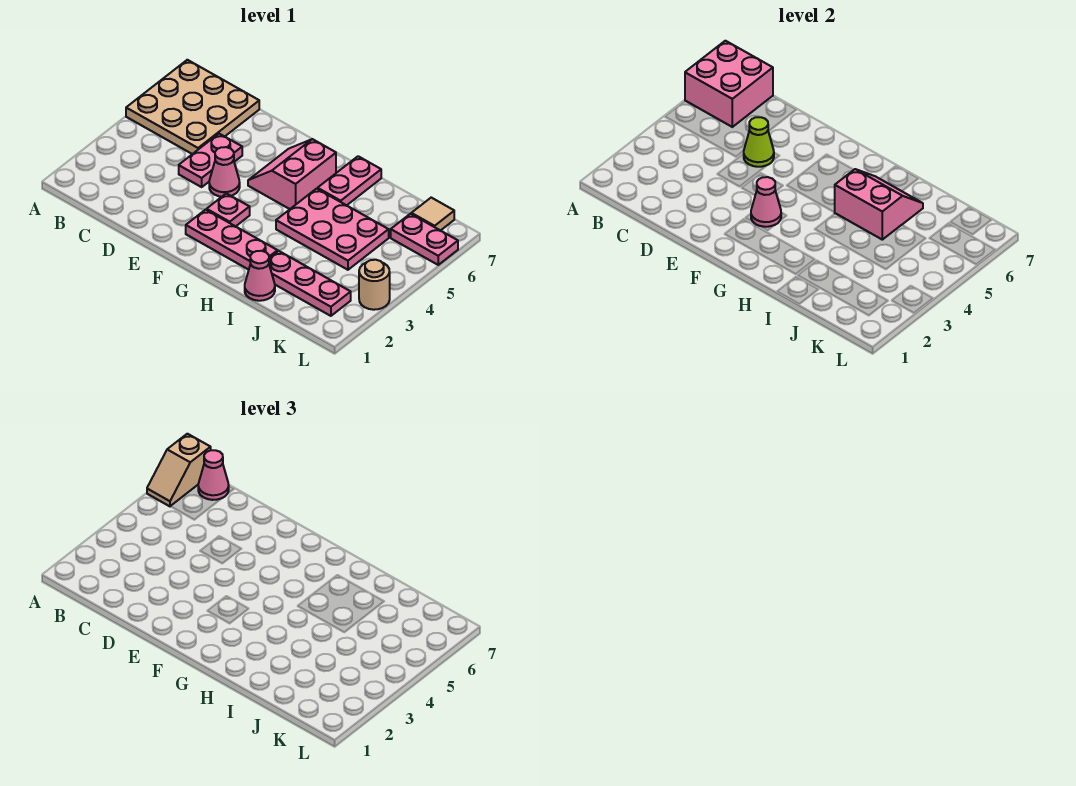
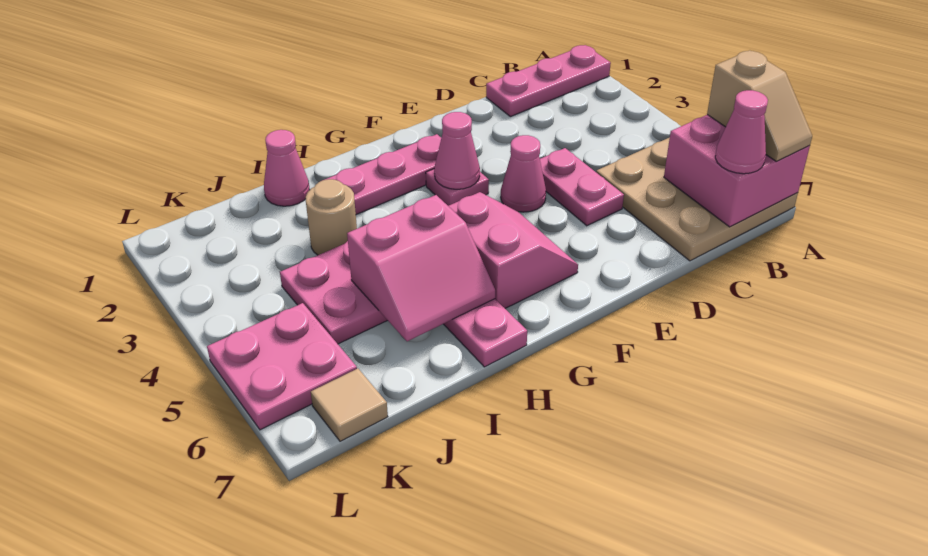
tan 1x2 slope [147,434,211,506] -> tan 1x2 slope turned to [707,50,812,162]
lime 1x1 cone [744,117,774,167] -> none
pink 1x3 plate [269,251,351,316] -> pink 1x3 plate moved to [486,45,611,117]
pink 1x2 plate [391,214,458,265] -> pink 2x2 plate [207,303,357,430]
tan 1x1 round brick [359,260,390,310] -> tan 1x1 round brick moved to [306,179,357,255]

